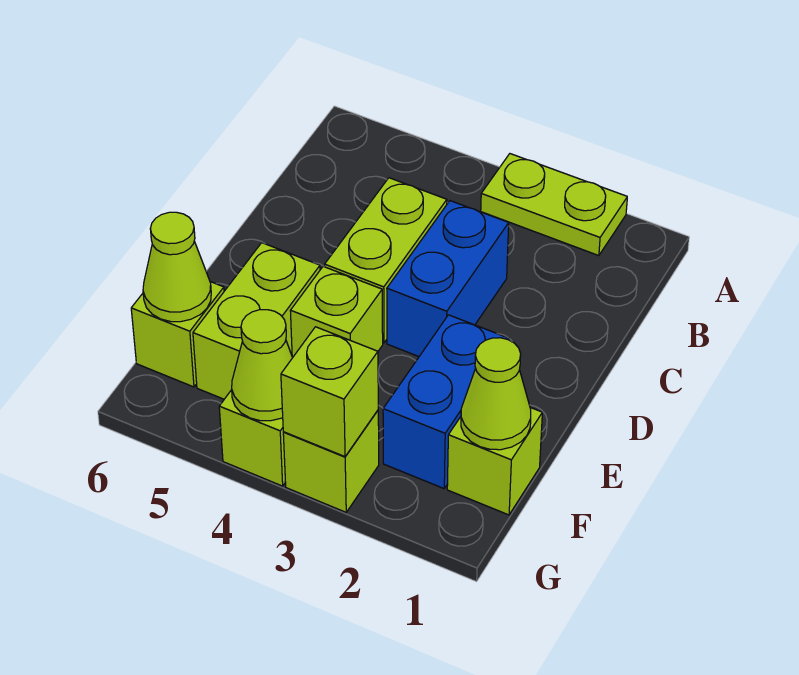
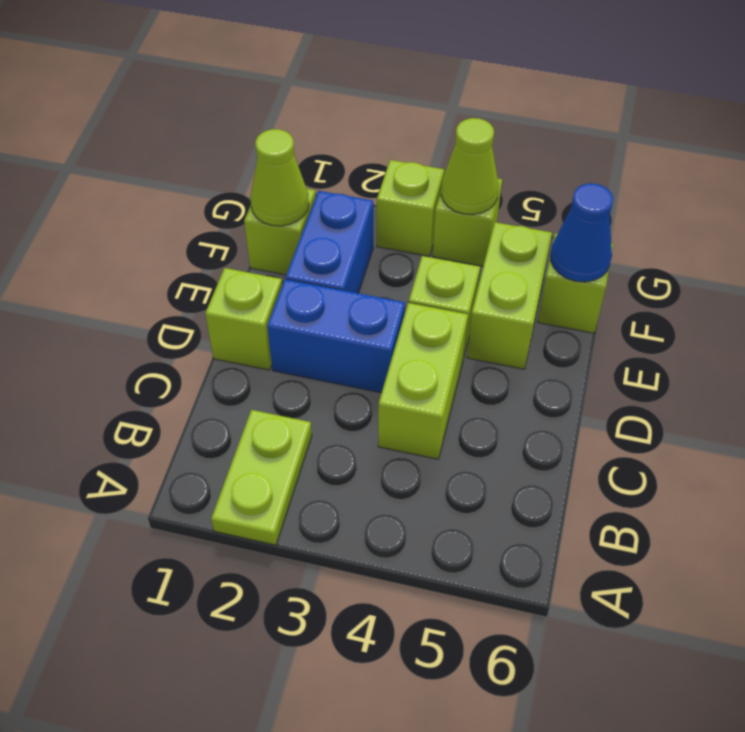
lime 1x2 plate [481,154,627,256] -> lime 1x2 plate turned to [211,410,312,545]
blue 1x2 brick [387,201,509,356] -> blue 1x2 brick turned to [267,279,405,393]
lime 1x1 cone [143,212,211,322] -> blue 1x1 cone [551,183,613,282]
lime 1x1 brick [281,327,378,457] -> lime 1x1 brick moved to [205,268,282,370]

